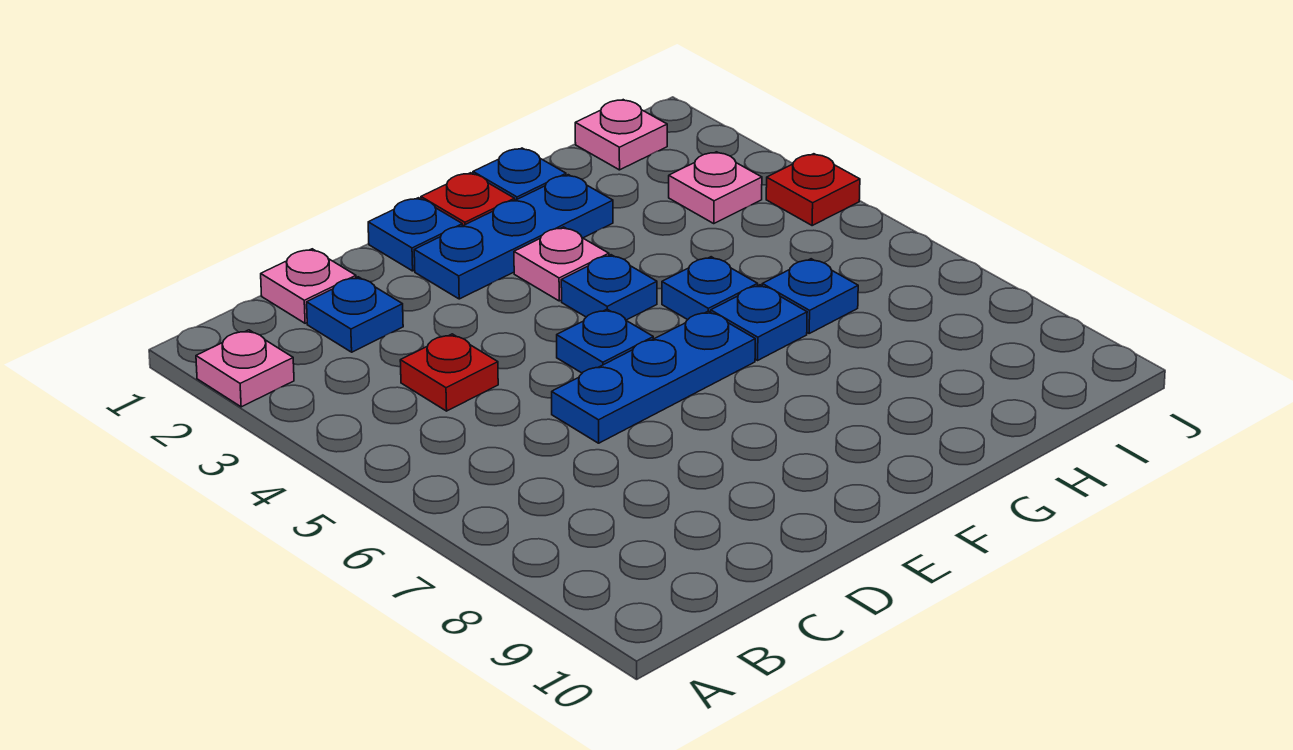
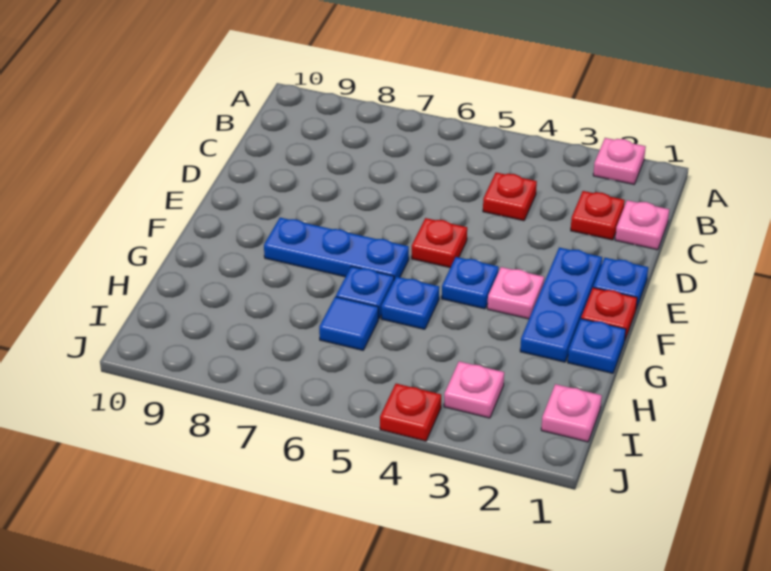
blue 1x1 plate [307,277,403,352] -> red 1x1 plate [571,191,625,240]
blue 1x3 plate [552,311,755,443] -> blue 1x3 plate turned to [264,218,409,280]
blue 1x1 plate [557,309,653,373] -> red 1x1 plate [412,218,467,268]
blue 1x1 plate [762,259,858,333] -> blue 1x1 tile [319,297,378,350]

